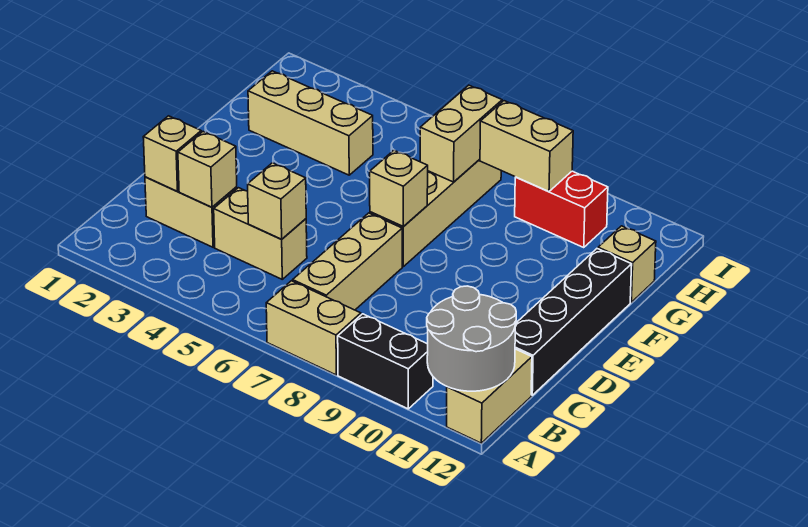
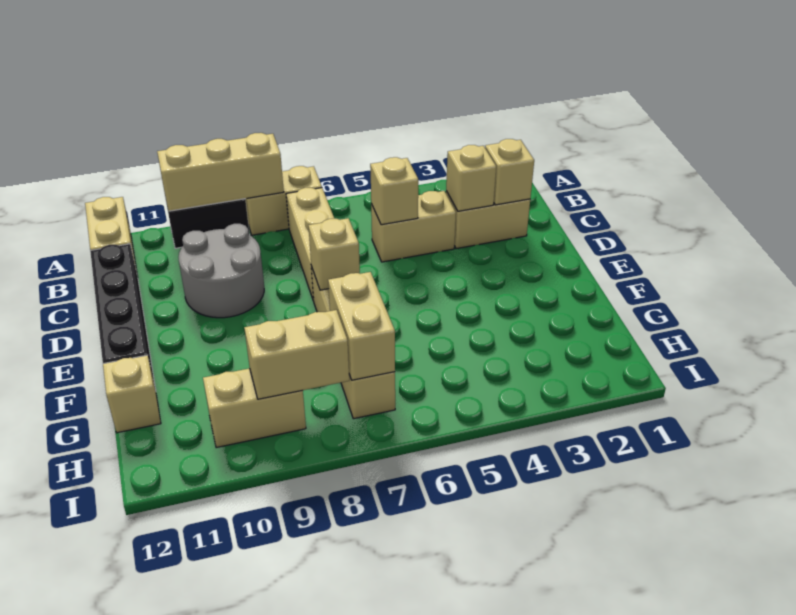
grey 2x2 round brick [427,286,516,391] -> grey 2x2 round brick moved to [178,224,264,318]
tan 1x3 brick [248,71,373,175] -> tan 1x3 brick moved to [157,133,284,211]
red 1x2 brick [515,171,608,247] -> tan 1x2 brick [203,368,306,448]

